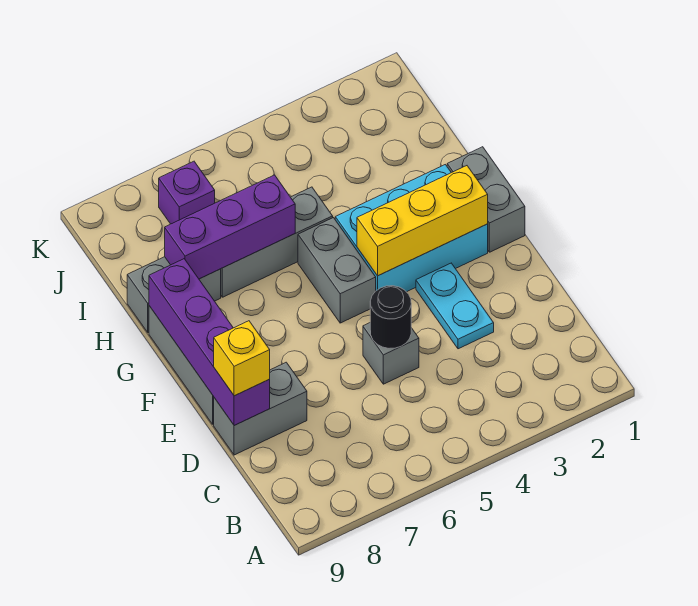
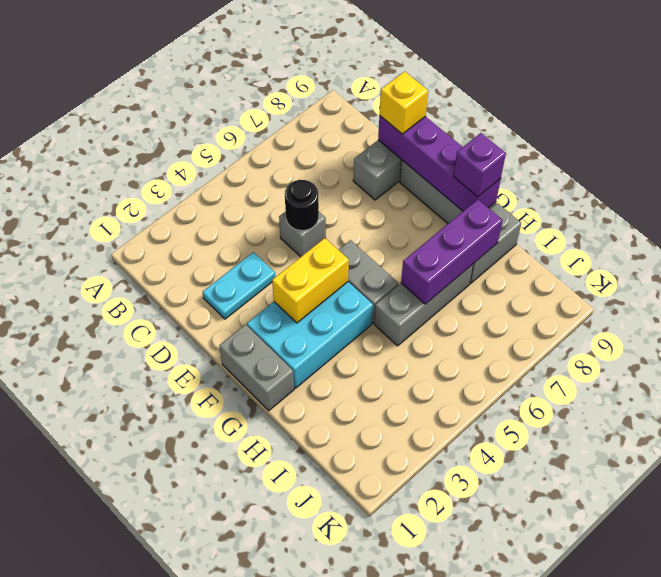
cyan 1x2 plate [416,263,494,349] -> cyan 1x2 plate turned to [203,252,275,319]
yellow 1x3 brick [357,166,488,276] -> yellow 1x2 brick [272,238,349,323]
purple 1x1 brick [159,161,215,224] -> purple 1x1 brick moved to [453,133,506,197]

